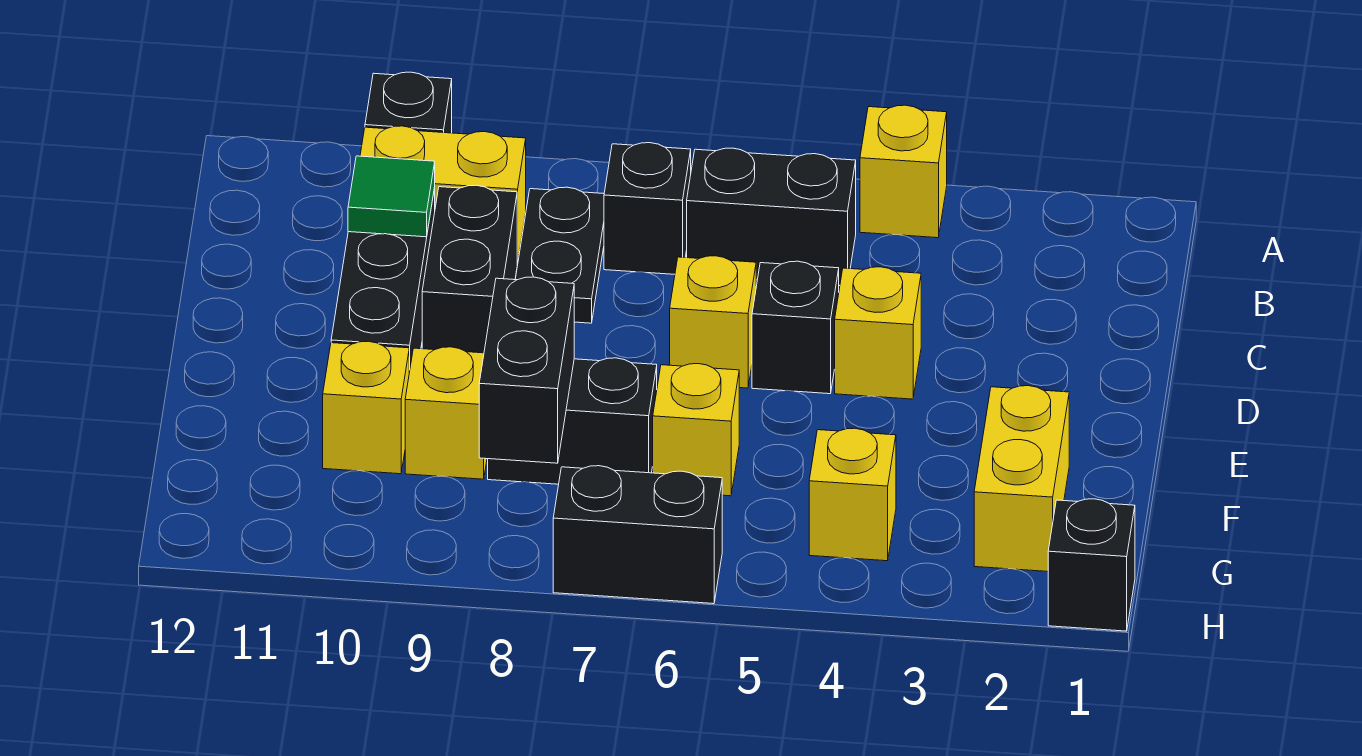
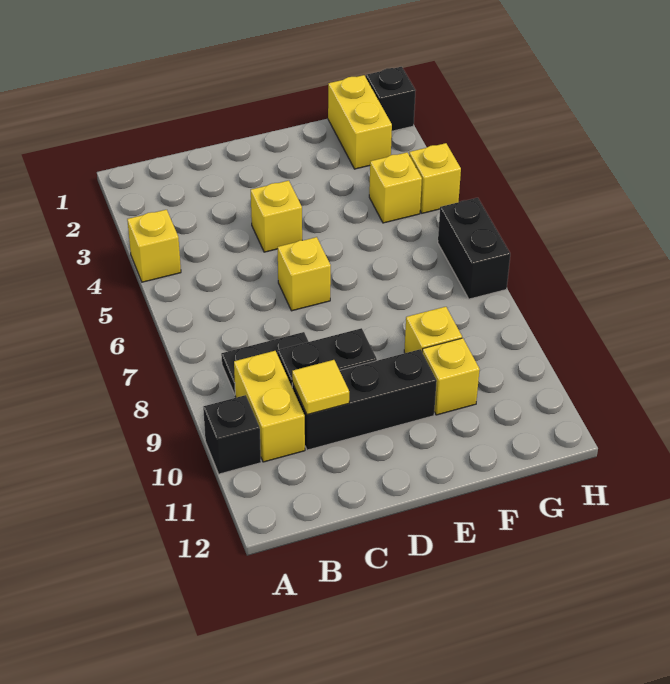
black 1x2 brick [687,148,856,285] -> none
black 1x1 brick [604,143,691,274] -> none
green 1x1 tile [348,156,435,237] -> yellow 1x1 tile [292,360,349,415]
black 1x1 brick [752,261,839,394] -> none
yellow 1x2 brick [974,386,1069,571] -> yellow 1x2 brick turned to [328,75,392,169]
yellow 1x1 brick [653,364,739,496] -> yellow 1x1 brick moved to [409,143,461,213]
black 1x2 brick [488,358,657,484] -> none
black 1x2 brick [479,277,574,463] -> none

